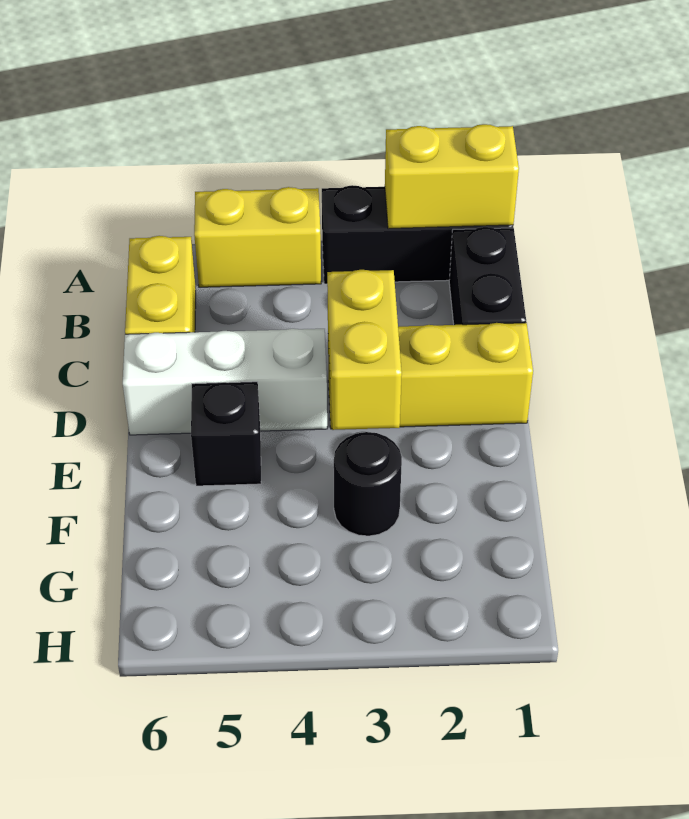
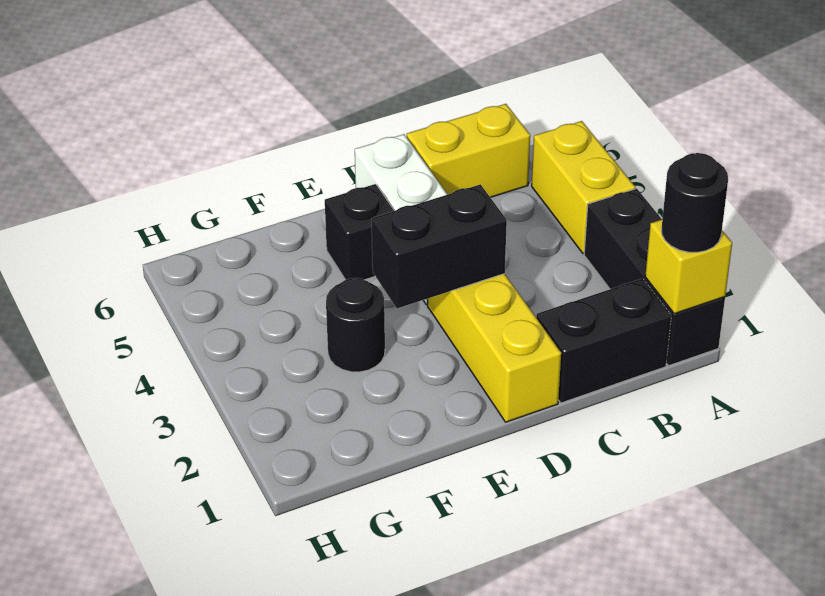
yellow 1x2 brick [385,124,519,229] -> yellow 1x1 brick [645,220,732,314]
none -> black 1x1 round brick [662,153,728,252]
yellow 1x2 brick [327,270,402,430] -> black 1x2 brick [371,184,507,308]

